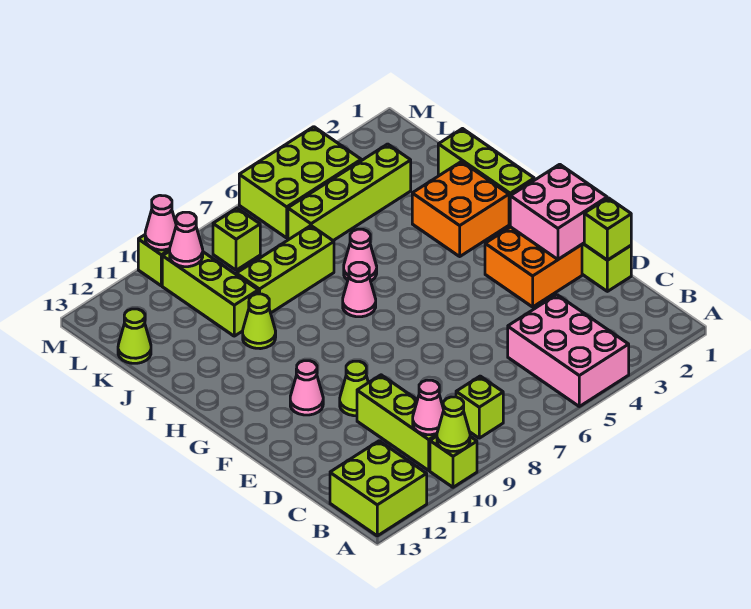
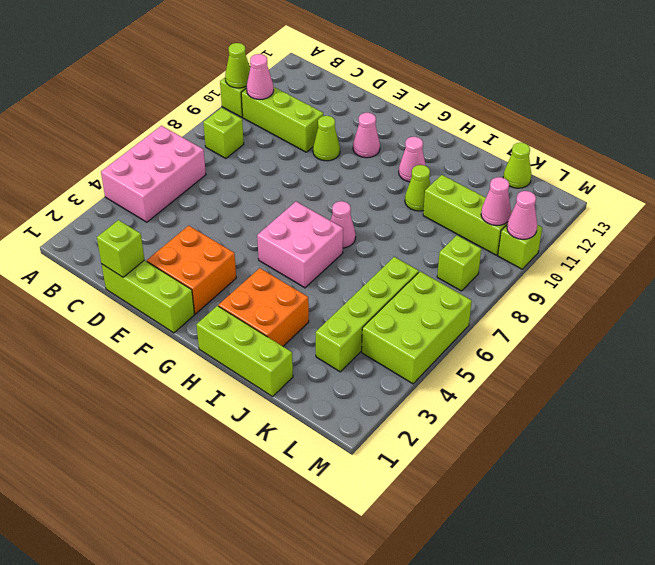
pink 2x3 brick [508,295,629,406] -> pink 2x3 brick turned to [101,126,206,222]
lime 2x2 brick [330,441,427,536] -> none
pink 2x2 brick [510,164,607,259] -> pink 2x2 brick moved to [257,202,343,288]
pink 1x1 cone [344,229,377,281] -> pink 1x1 cone moved to [399,137,426,182]
lime 1x3 brick [236,226,334,313] -> none

